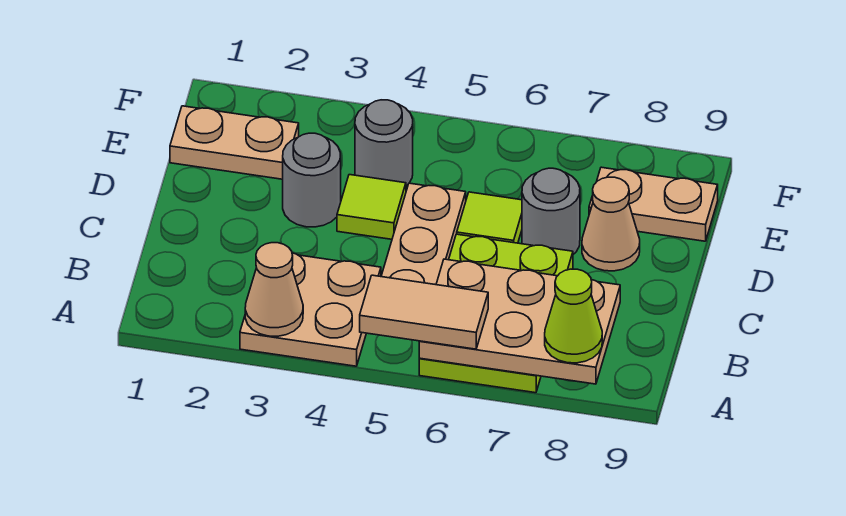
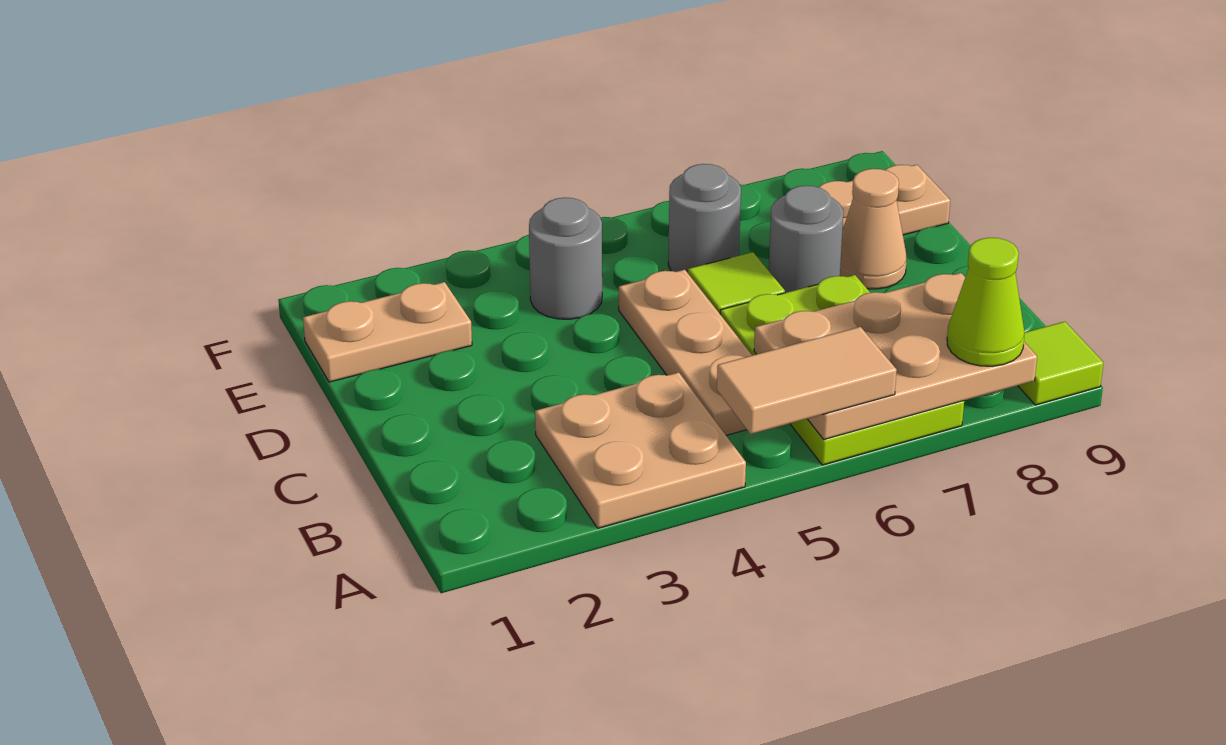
tan 1x1 cone [245,243,303,336] -> none
grey 1x1 round brick [283,133,341,227] -> grey 1x1 round brick moved to [668,164,741,273]
lime 1x1 tile [337,175,406,239] -> lime 1x1 tile moved to [1018,322,1103,405]

